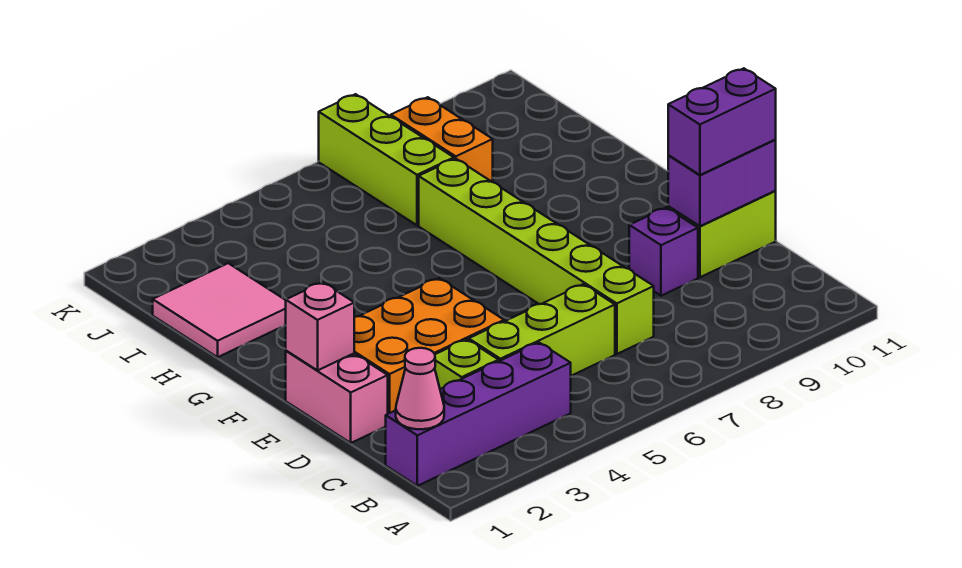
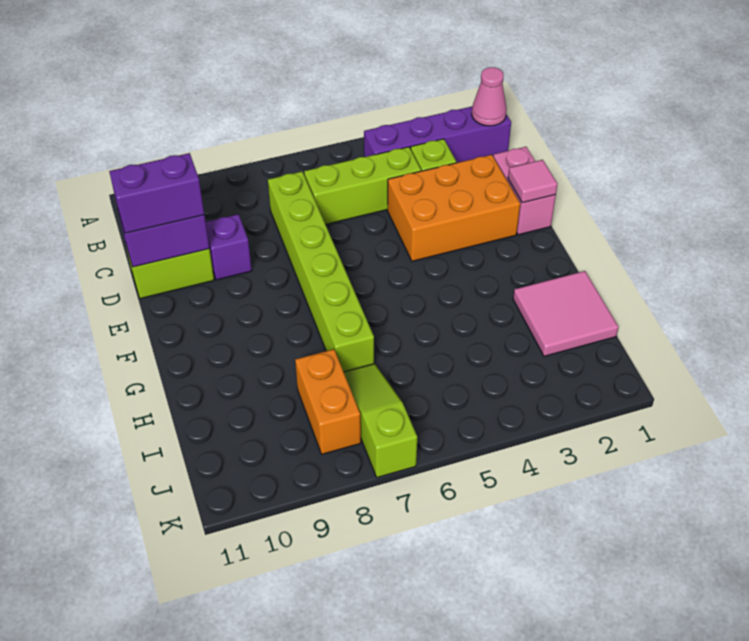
pink 1x1 brick [285,282,354,370] -> pink 1x1 tile [508,160,557,203]
lime 1x3 brick [319,94,454,225] -> lime 1x3 slope [344,364,417,477]

